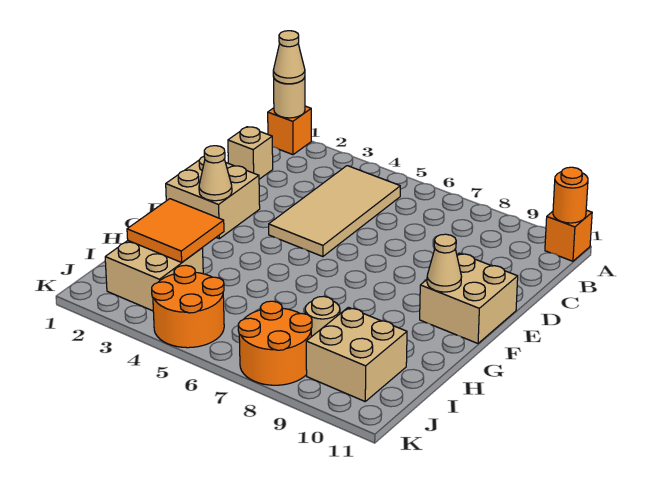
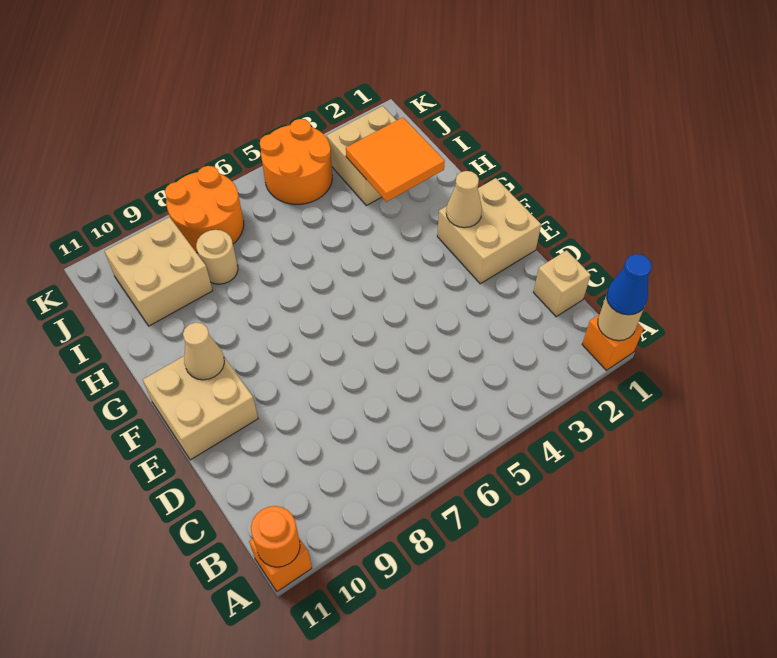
tan 1x1 cone [273,31,305,84] -> blue 1x1 cone [607,254,651,315]
tan 2x4 tile [269,166,400,257] -> none

